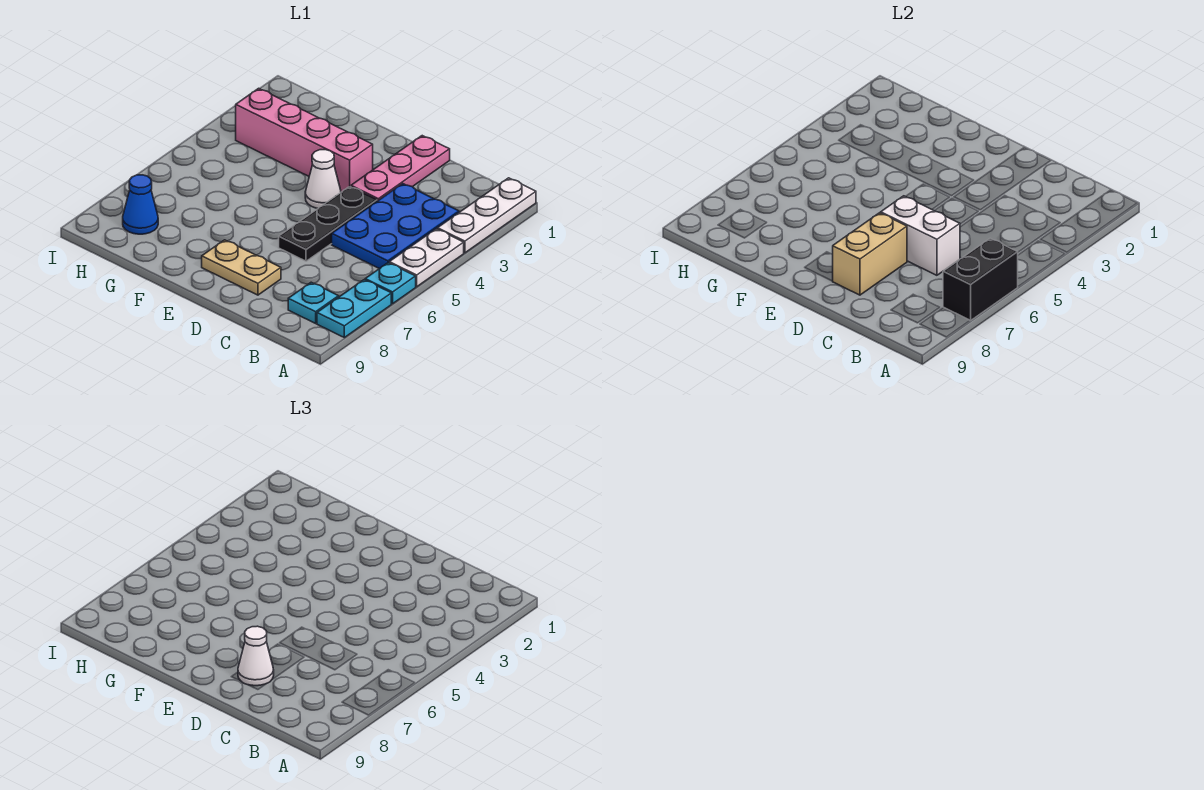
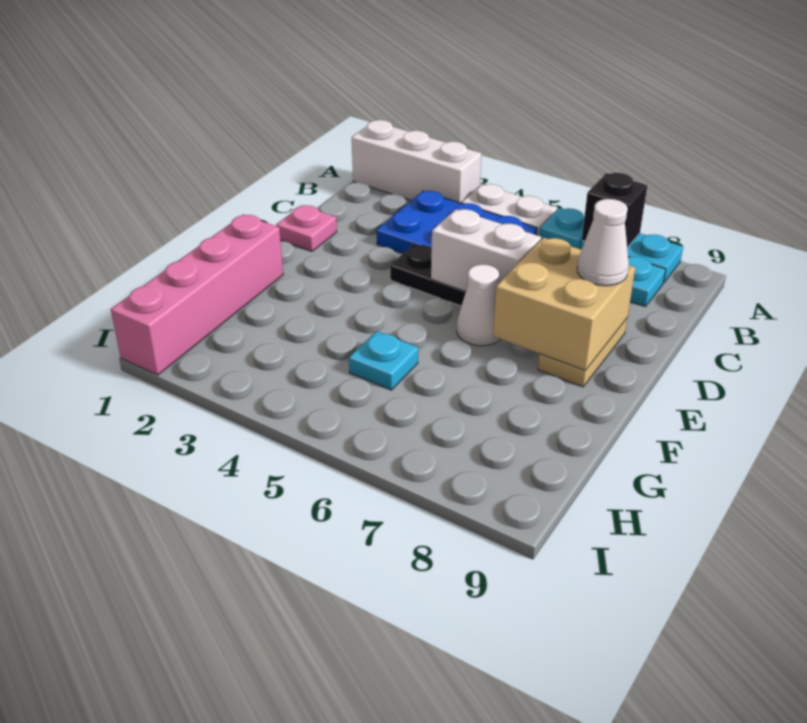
white 1x3 plate [437,178,536,253] -> white 1x3 brick [352,120,481,203]
black 1x2 brick [943,238,1018,321] -> black 1x1 brick [582,173,647,247]
white 1x2 brick [881,196,960,275] -> white 1x2 brick turned to [431,209,541,292]
pink 1x3 plate [351,136,450,201] -> pink 1x1 plate [276,205,337,251]
tan 1x2 brick [833,213,907,295] -> tan 2x2 brick [493,238,635,370]
pink 1x4 brick [236,88,373,192] -> pink 1x4 brick moved to [111,215,283,375]
white 1x1 cone [305,150,341,208] -> white 1x1 cone moved to [457,265,501,346]
none -> cyan 1x1 plate [349,331,418,390]
blue 1x1 cone [123,175,158,234] -> none

